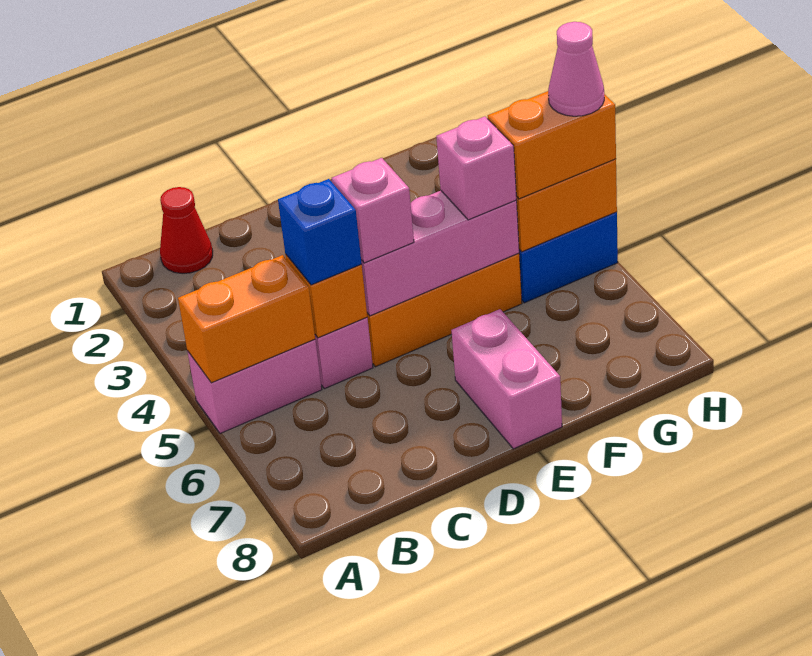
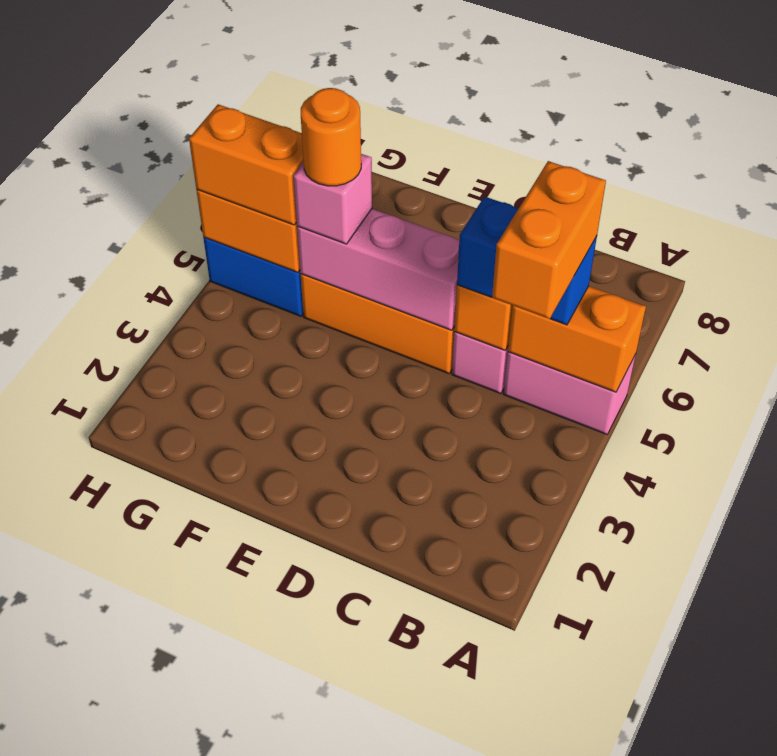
red 1x1 cone [160,187,213,274] -> none
none -> orange 1x2 brick [492,161,606,319]
blue 1x1 brick [278,179,362,285] -> blue 1x2 brick [457,197,597,325]
pink 1x1 brick [332,158,414,263] -> none
pink 1x2 brick [451,309,562,449] -> none
none -> orange 1x1 round brick [301,88,361,186]
pink 1x1 cone [548,22,604,116] -> none

